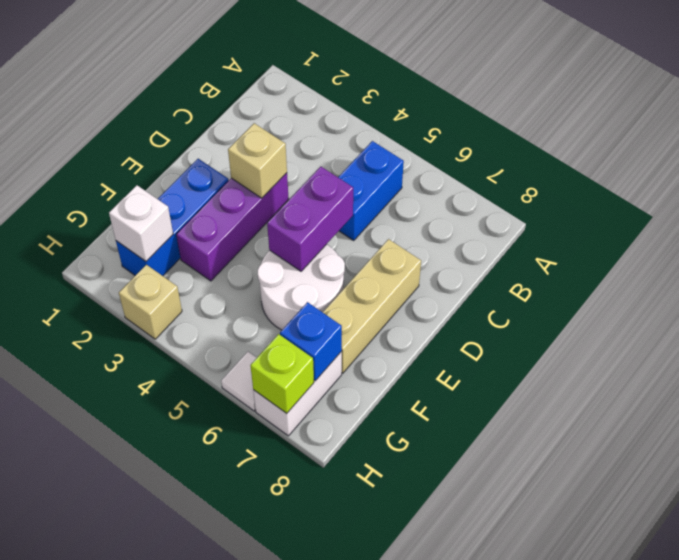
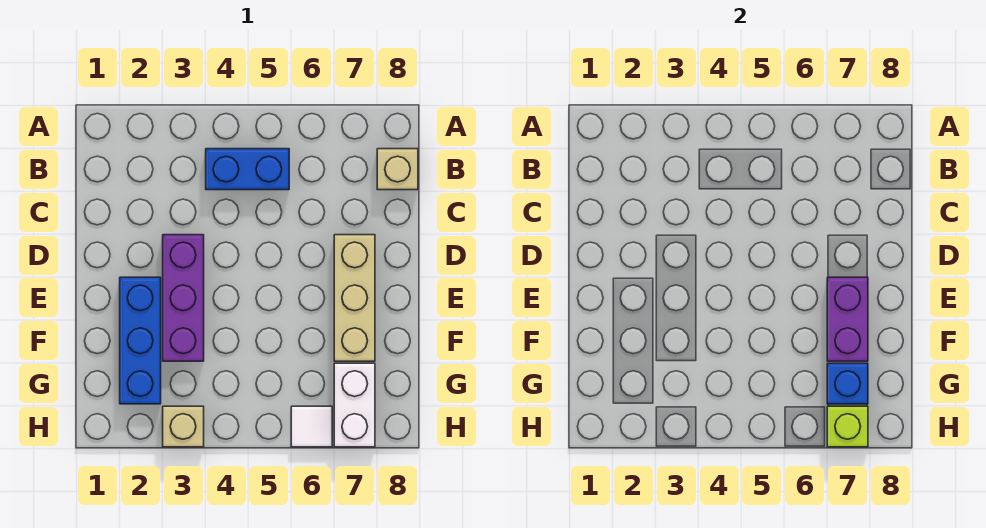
blue 1x2 brick [338,141,404,240] -> blue 1x2 brick turned to [206,149,289,190]
tan 1x1 brick [228,123,287,198] -> tan 1x1 brick moved to [377,149,418,190]
purple 1x2 brick [267,167,353,271] -> purple 1x2 brick moved to [827,277,868,361]
white 2x2 round brick [258,244,345,330] -> none
white 1x1 brick [109,185,173,261] -> none

